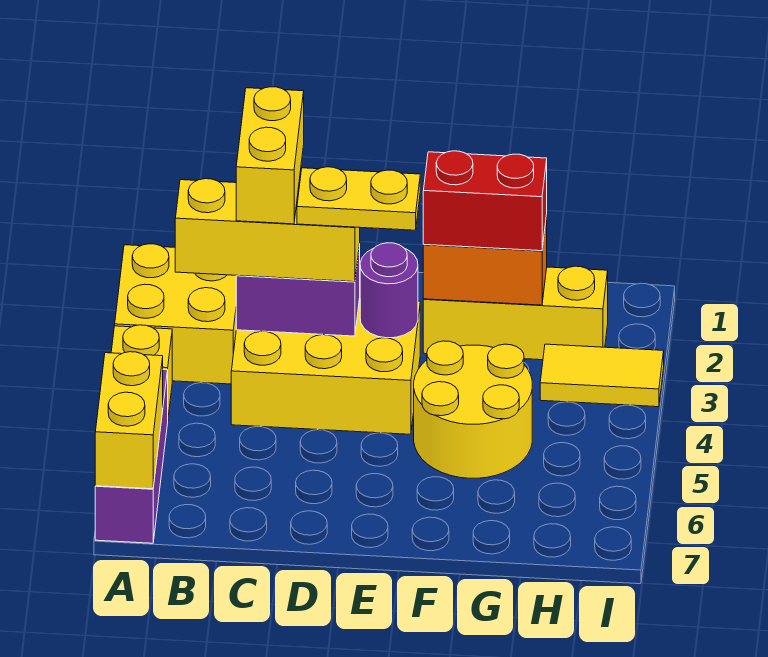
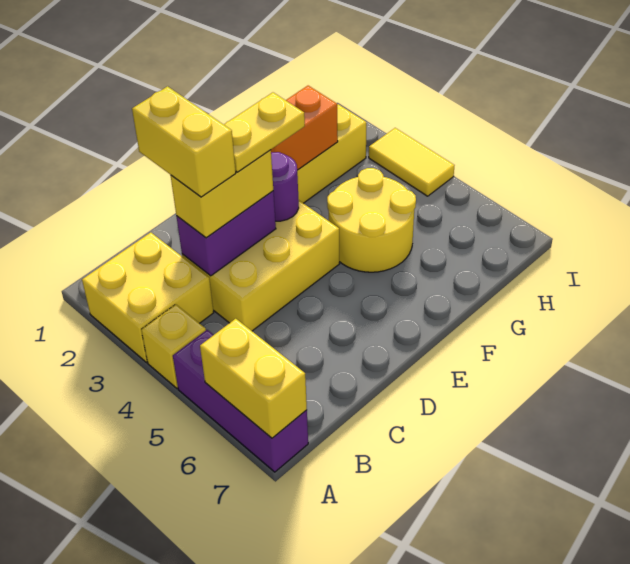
yellow 1x3 brick [175,179,360,282] -> yellow 1x2 brick [171,150,273,238]
red 1x2 brick [423,151,547,251] -> none
yellow 1x2 tile [540,344,664,407] -> yellow 1x2 tile turned to [369,128,455,196]

